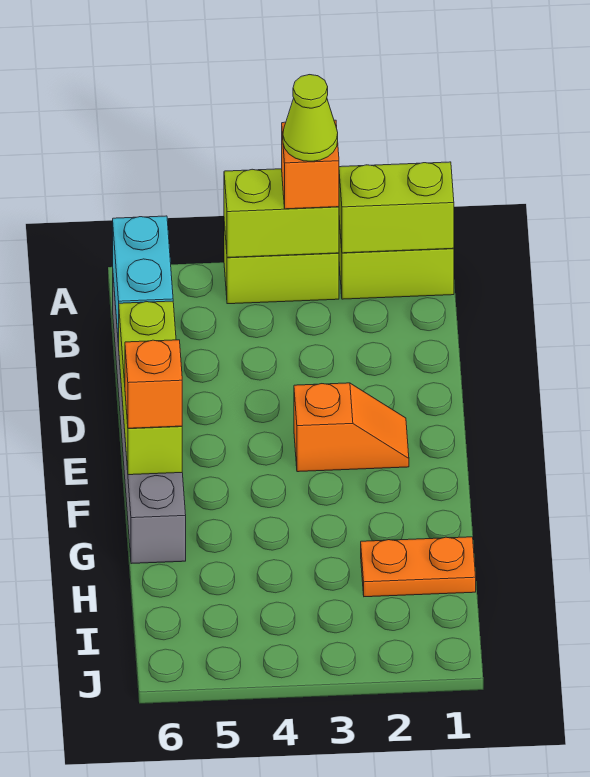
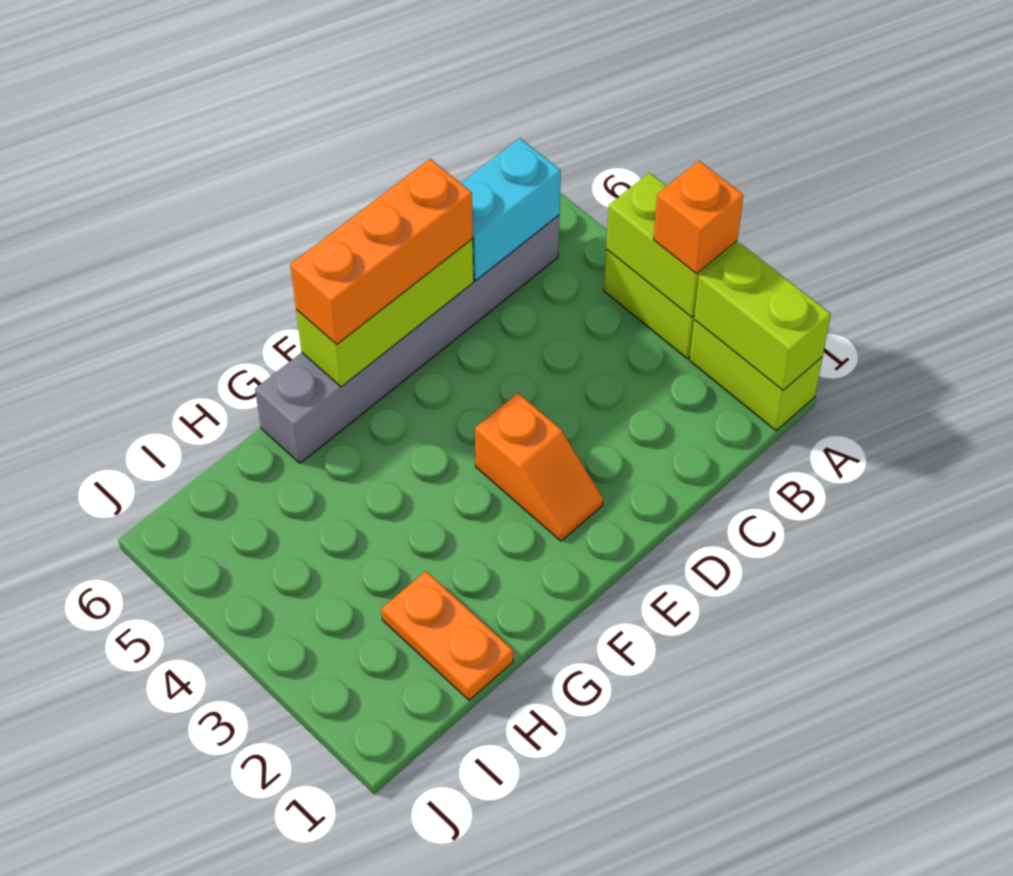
lime 1x1 cone [283,75,338,161] -> none
orange 1x1 brick [125,340,182,428] -> orange 1x3 brick [291,159,473,344]

